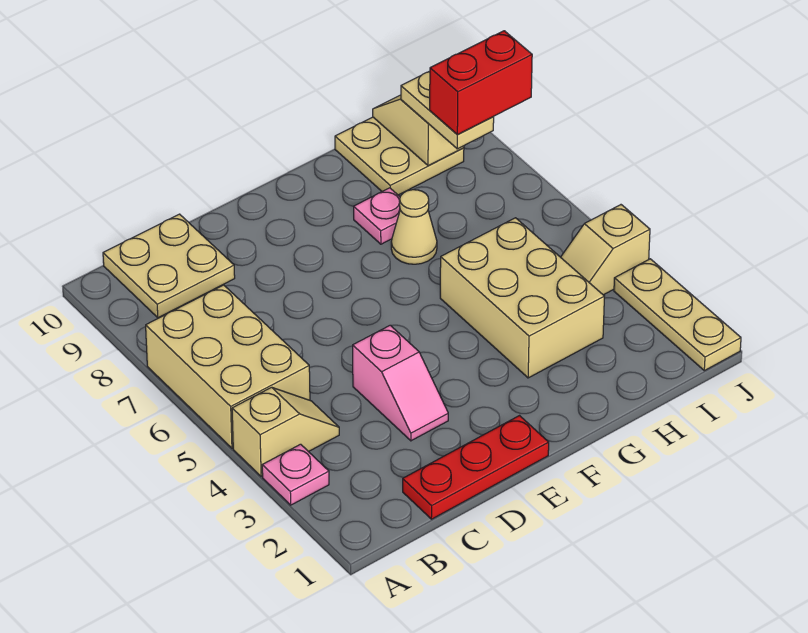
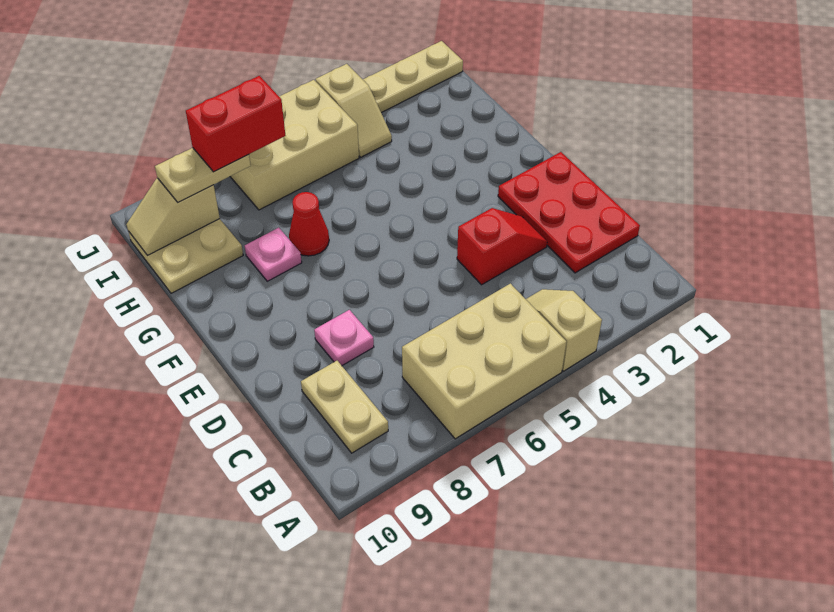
pink 1x1 plate [262,444,329,505] -> pink 1x1 plate moved to [314,310,374,365]
tan 2x2 plate [103,214,235,318] -> tan 1x2 plate [301,361,388,453]
red 1x3 plate [403,416,549,519] -> red 2x3 plate [498,152,640,273]
pink 1x2 slope [353,325,448,441] -> red 1x2 slope [457,208,547,285]
tan 2x3 brick [440,218,604,378] -> tan 2x3 brick moved to [230,80,359,210]
tan 1x1 cone [391,190,437,264] -> red 1x1 cone [289,192,329,256]
red 1x2 brick [430,31,532,135] -> red 1x2 brick turned to [186,76,285,172]

